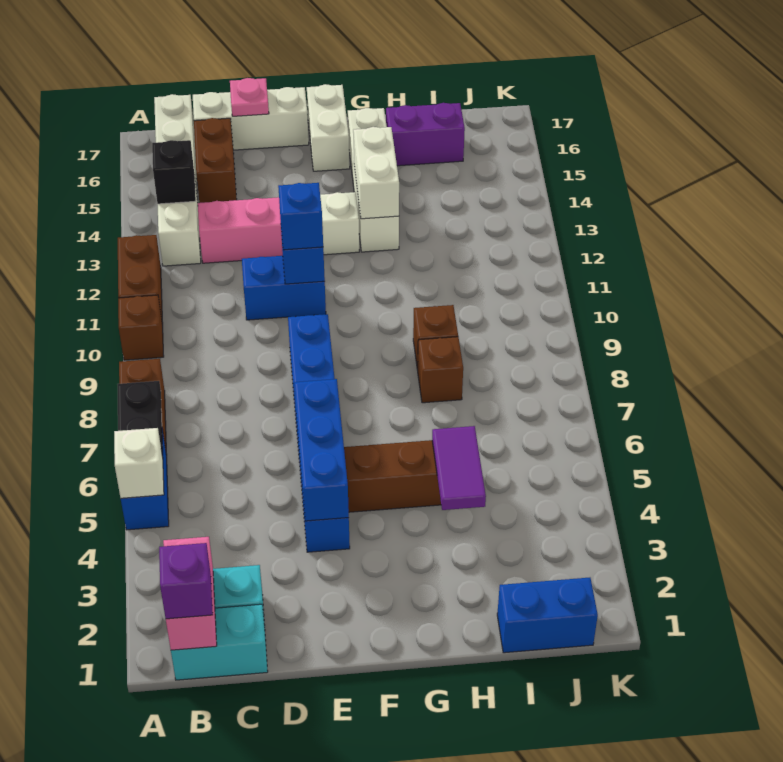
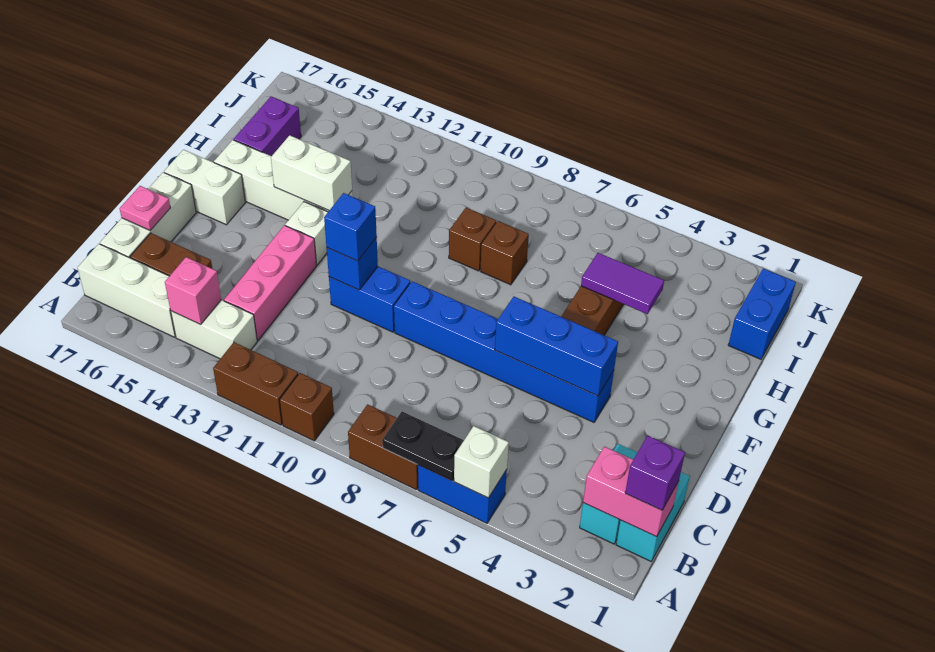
black 1x1 brick [152,140,196,204] -> pink 1x1 brick [165,257,221,324]
blue 1x2 brick [242,256,326,320] -> blue 1x2 brick turned to [329,266,410,332]

